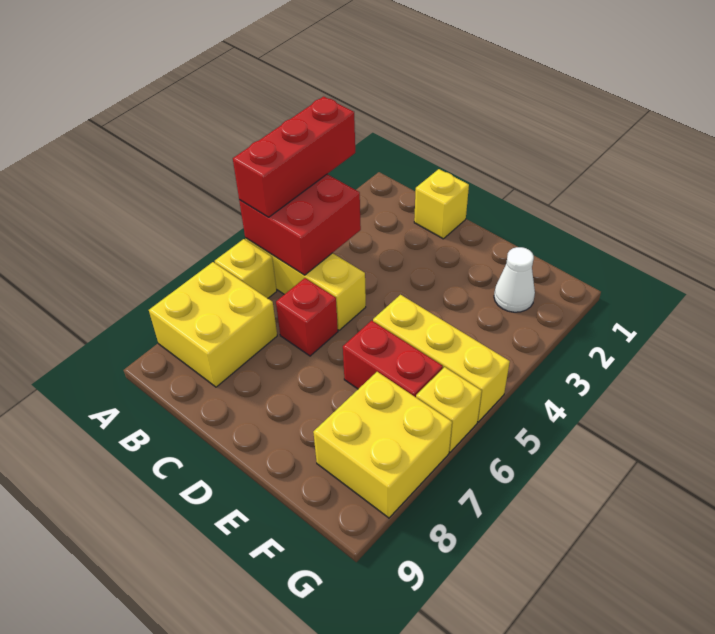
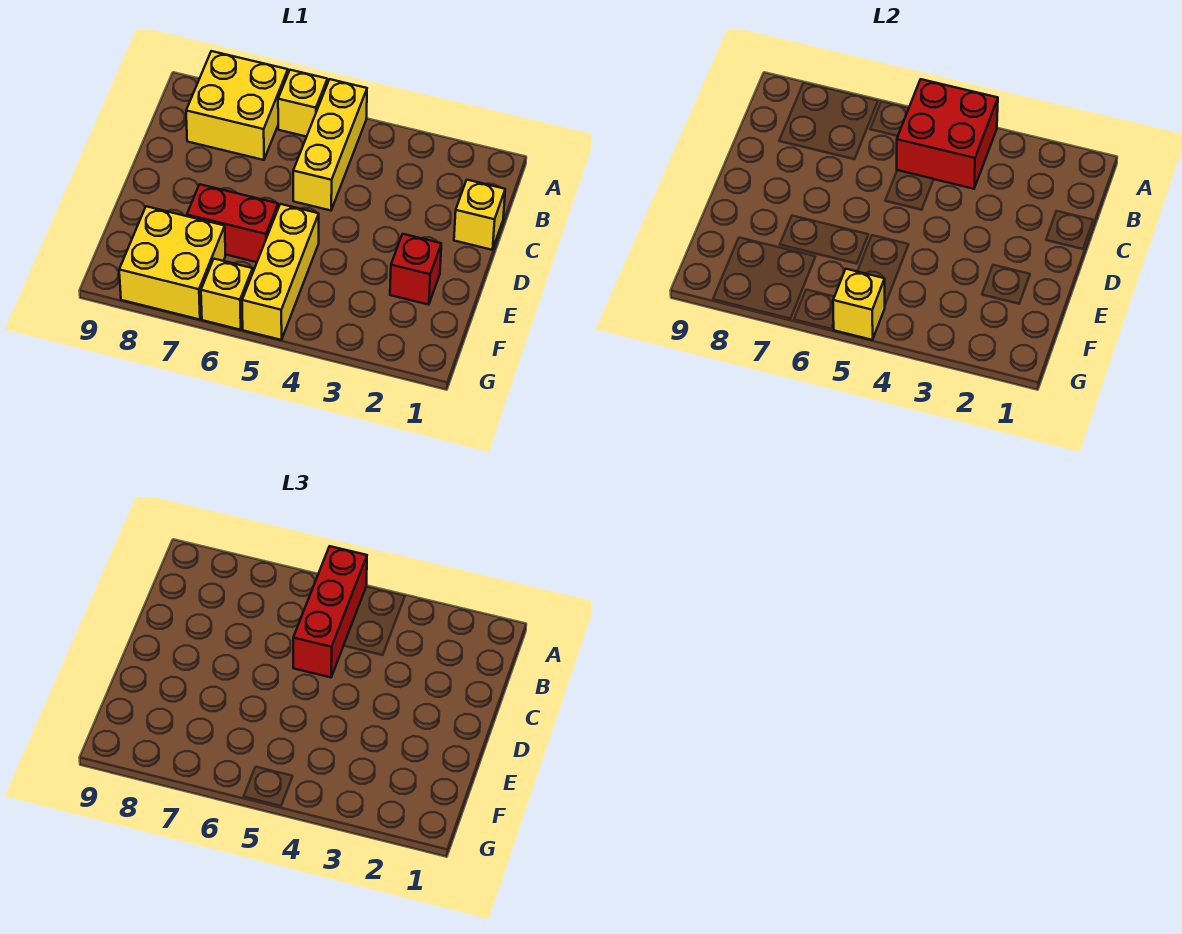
red 1x3 brick [233,96,355,217] -> red 1x3 brick turned to [293,546,367,677]
red 1x1 brick [276,278,338,356] -> red 1x1 brick moved to [390,234,441,305]
red 1x2 brick [343,321,443,397] -> red 1x2 brick turned to [187,184,278,262]
white 1x1 cone [494,247,535,312] -> none
none -> yellow 1x1 brick [833,269,885,340]

